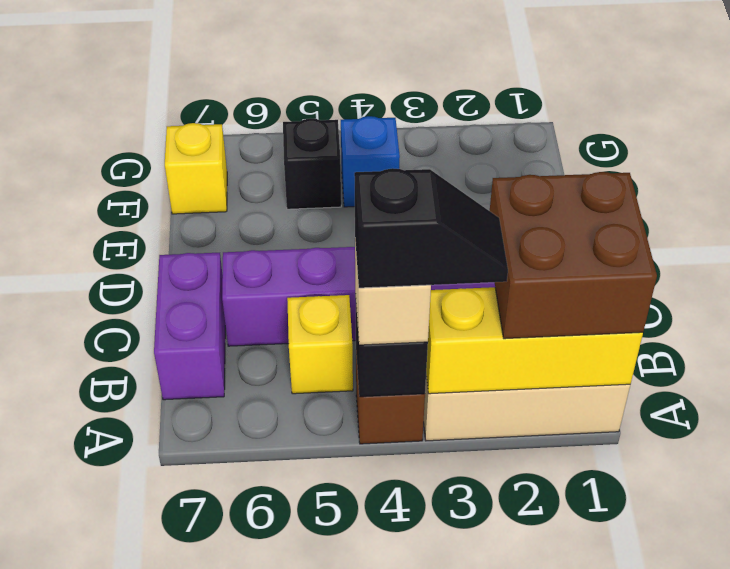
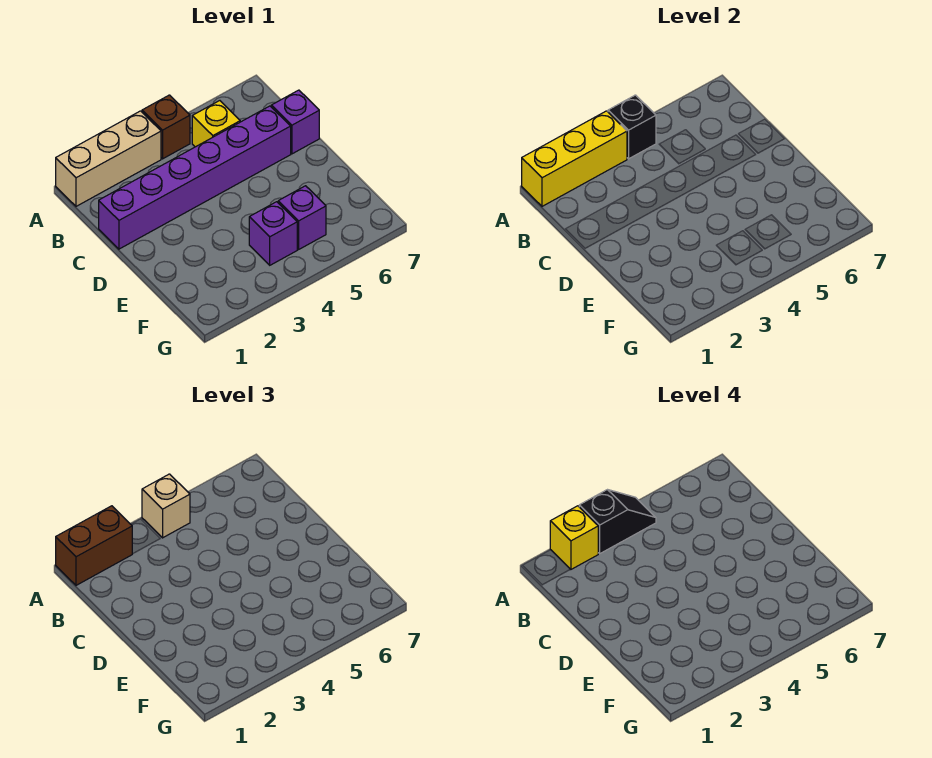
brown 2x2 brick [490,172,657,339] -> brown 1x2 brick [56,506,132,585]
black 1x2 slope [354,168,508,288] -> black 1x2 slope turned to [579,490,656,553]
purple 1x2 brick [154,253,225,400] -> purple 1x1 brick [271,90,319,154]
blue 1x1 brick [341,116,400,207] -> purple 1x1 brick [249,202,297,265]
black 1x1 brick [283,118,341,209] -> purple 1x1 brick [278,186,326,249]
yellow 1x1 brick [165,123,227,214] -> yellow 1x1 brick moved to [550,506,598,569]

